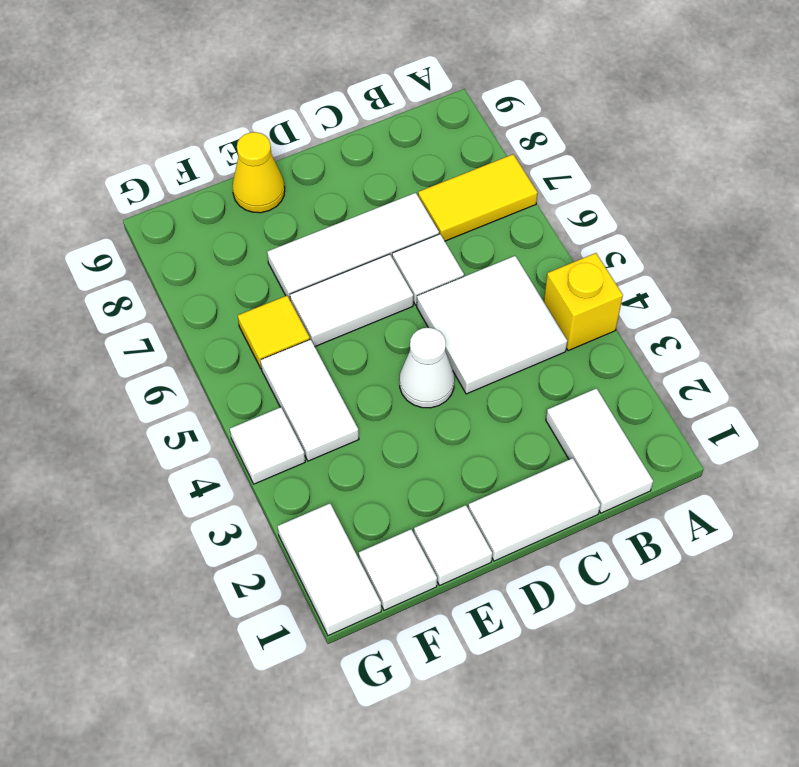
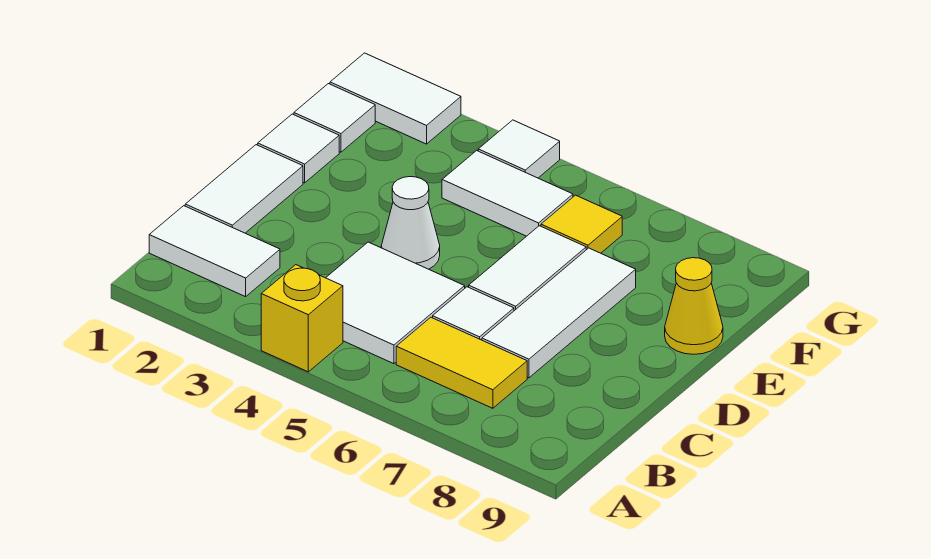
yellow 1x2 tile [418,154,538,241] -> yellow 1x2 tile turned to [396,317,527,408]

